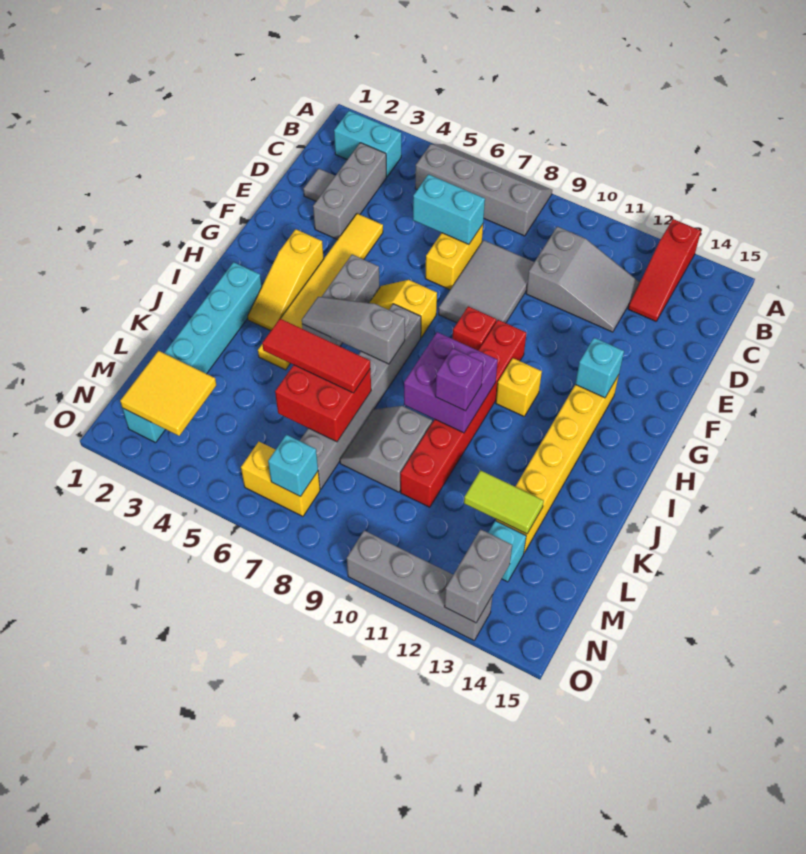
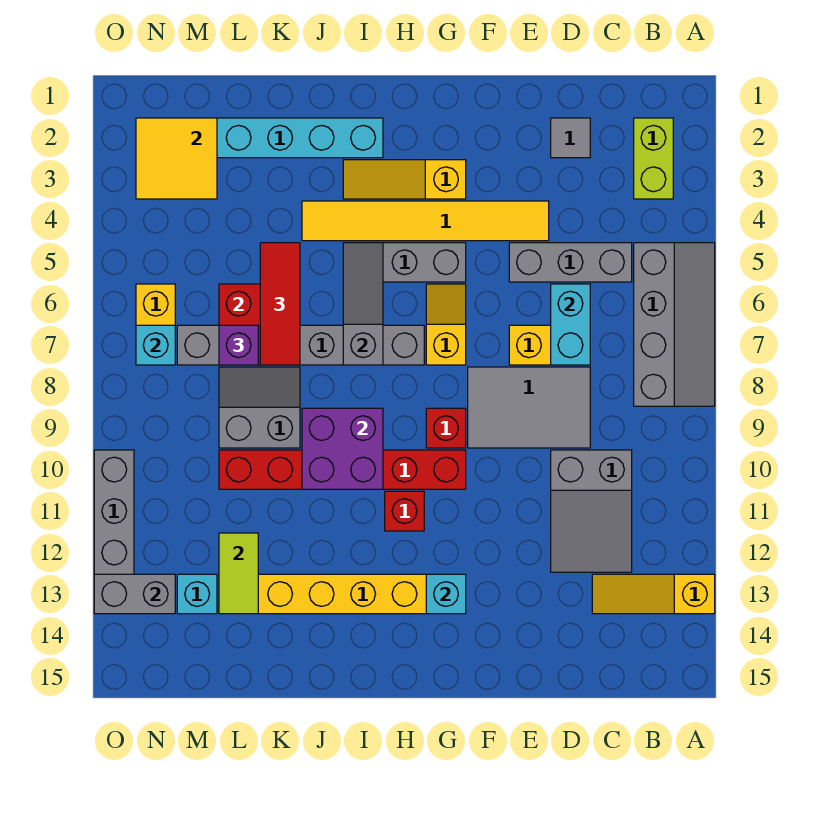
red 1x3 slope [628,219,701,321] -> yellow 1x3 slope [592,574,715,614]
cyan 1x2 brick [334,111,401,177] -> lime 1x2 brick [634,118,673,199]
grey 1x3 brick [313,143,386,240] -> grey 1x3 brick moved to [509,243,632,282]
yellow 1x1 brick [496,358,542,416] -> red 1x1 brick [385,491,424,531]
purple 1x1 brick [435,348,483,411] -> purple 1x1 brick moved to [219,325,258,365]

